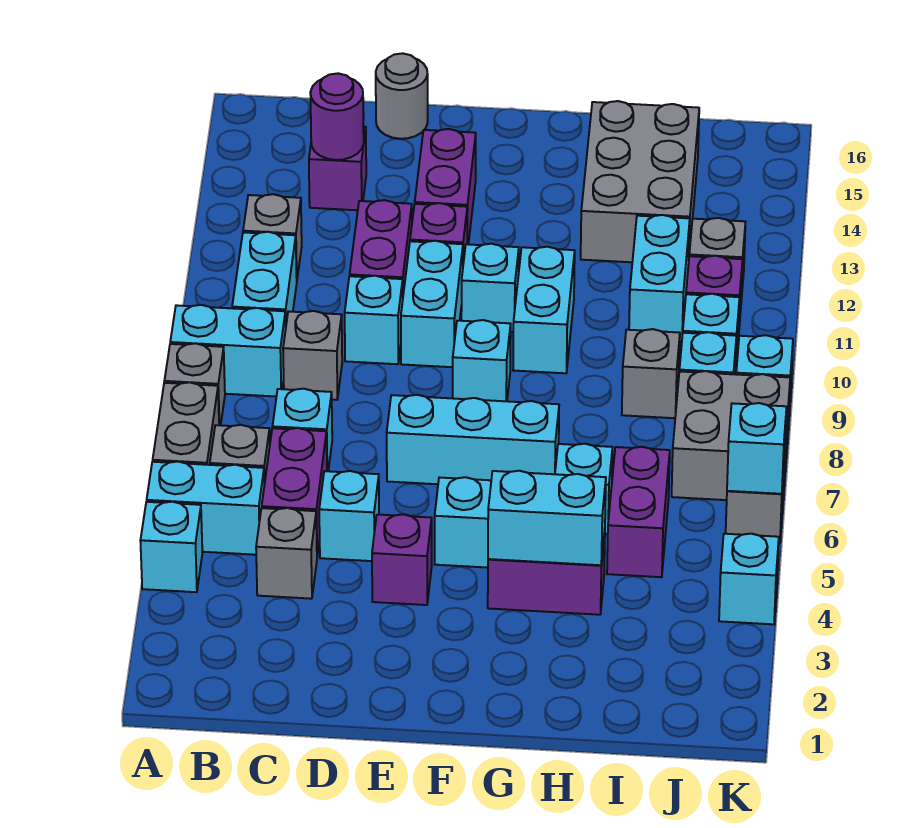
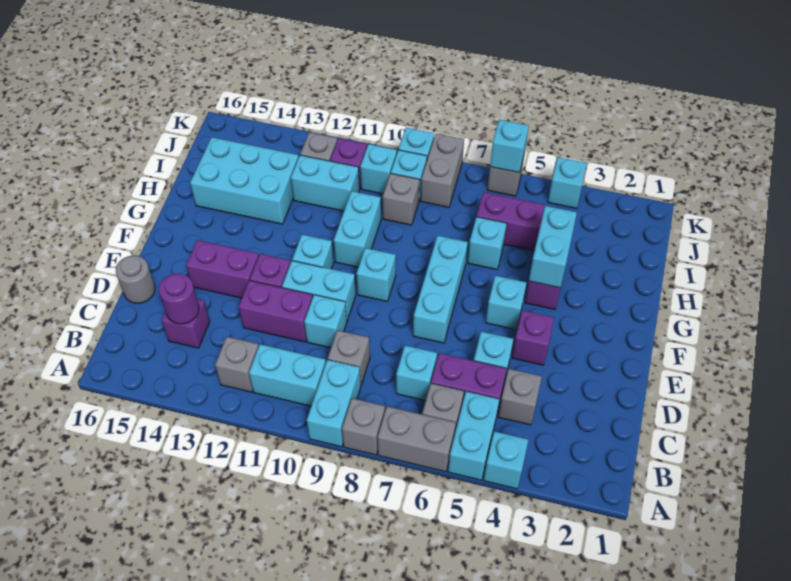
cyan 1x2 brick [513,247,575,373] -> cyan 1x2 brick turned to [334,191,381,267]
grey 2x3 brick [581,101,699,262] -> cyan 2x3 brick [190,137,299,224]
grey 2x2 brick [672,371,790,500] -> grey 1x2 brick [421,133,464,207]

